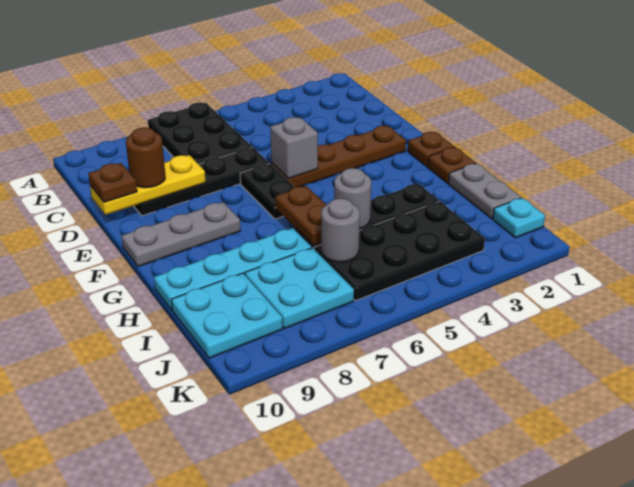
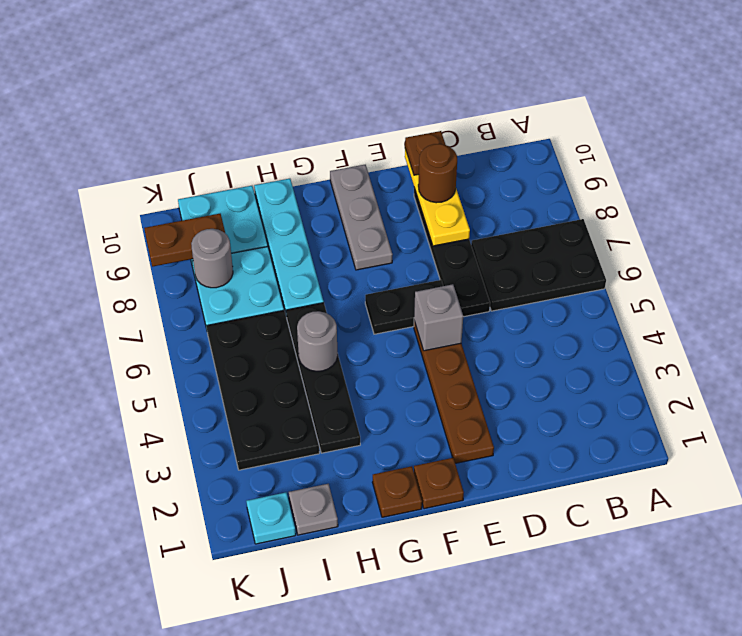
brown 1x2 plate [275,186,326,246] -> brown 1x2 plate moved to [144,214,225,267]
grey 1x2 plate [449,163,521,219] -> grey 1x1 plate [289,484,338,535]
grey 1x1 round brick [321,198,360,262] -> grey 1x1 round brick moved to [191,229,233,288]

